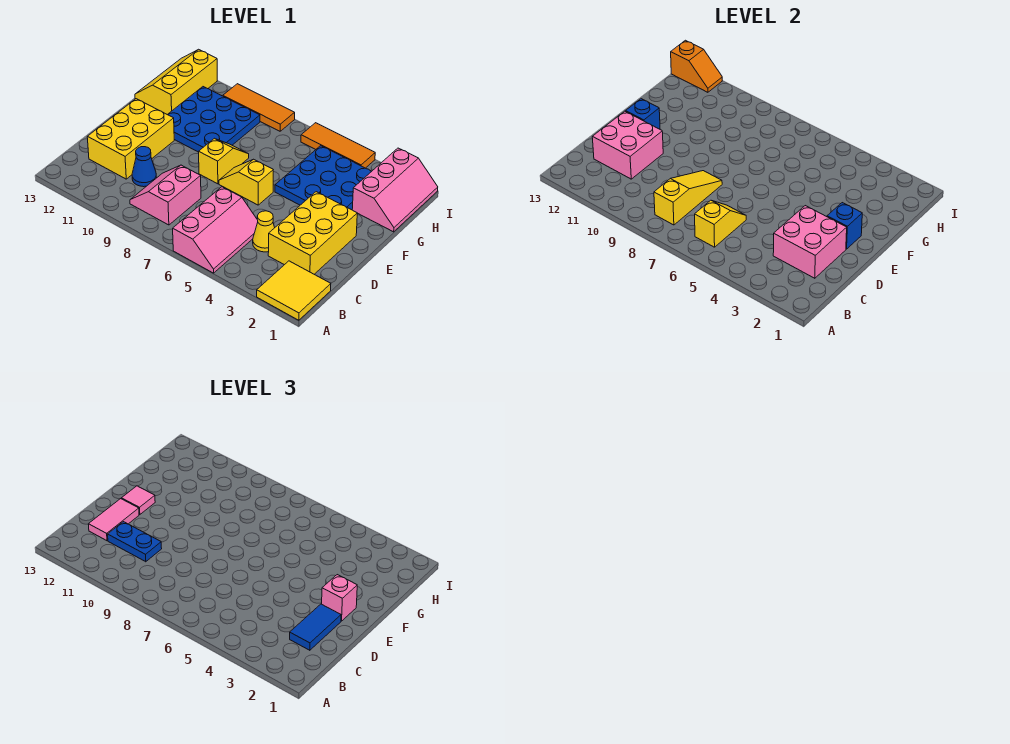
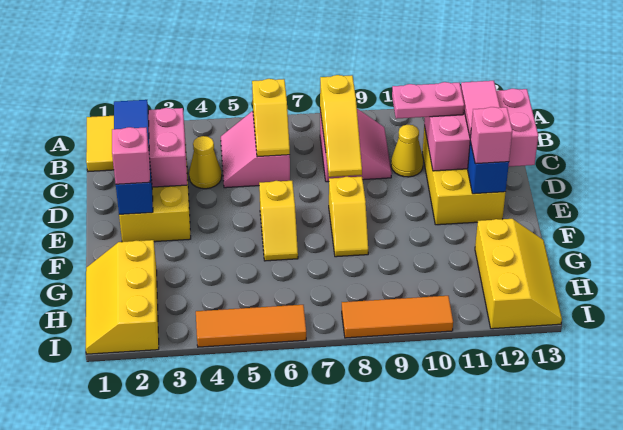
pink 2x3 slope [173,187,258,273] -> pink 2x2 slope [221,111,290,188]
blue 1x1 cone [132,147,157,187] -> yellow 1x1 cone [391,125,423,177]
blue 1x2 plate [108,522,162,562] -> pink 1x2 plate [392,82,464,119]
pink 2x2 brick [592,111,663,179] -> pink 2x3 brick [424,89,538,171]
yellow 1x2 slope [219,159,273,205] -> yellow 1x2 slope turned to [259,181,298,261]
pink 1x1 tile [121,486,155,515] -> pink 1x1 brick [470,107,512,164]
blue 3x3 plate [275,146,371,210] -> none
blue 3x3 plate [168,87,260,152] -> none
pink 2x3 slope [352,148,438,232] -> yellow 2x3 slope [86,240,159,354]
orange 1x2 slope [671,40,722,92] -> none

